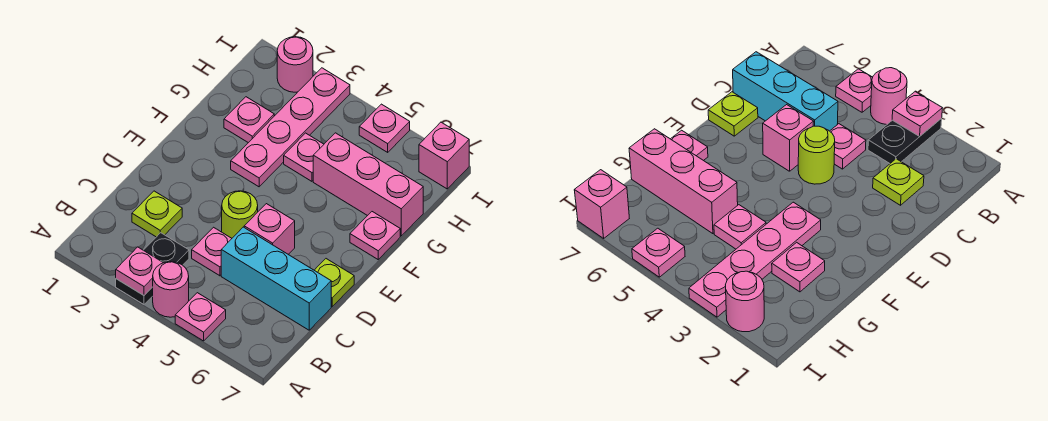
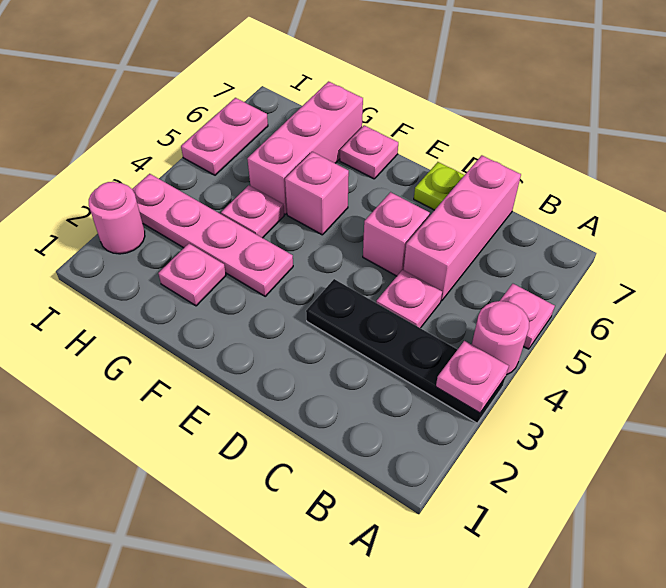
black 1x2 plate [116,233,189,304] -> black 1x4 plate [306,279,505,423]
lime 1x1 plate [132,191,182,237] -> none
cyan 1x3 brick [221,227,331,330] -> pink 1x3 brick [404,155,521,301]
lime 1x1 round brick [222,191,258,238] -> none
pink 1x1 plate [359,104,410,152] -> pink 1x2 plate [181,98,268,175]
pink 1x1 brick [419,122,469,189] -> pink 1x1 brick moved to [285,152,349,235]

